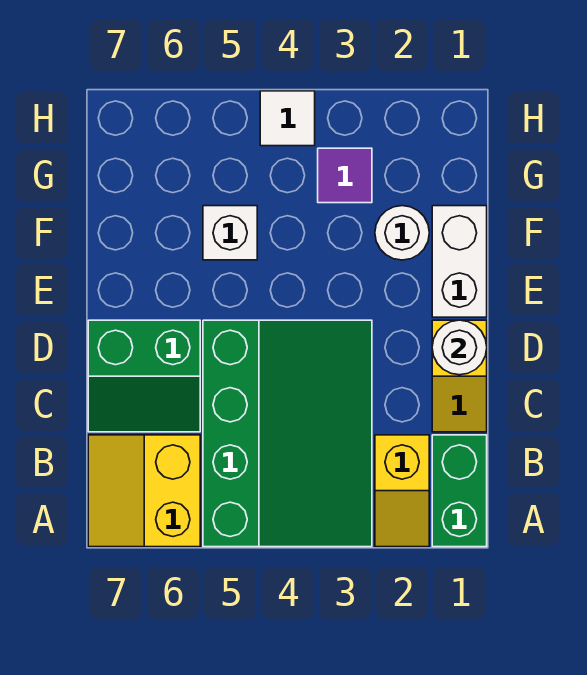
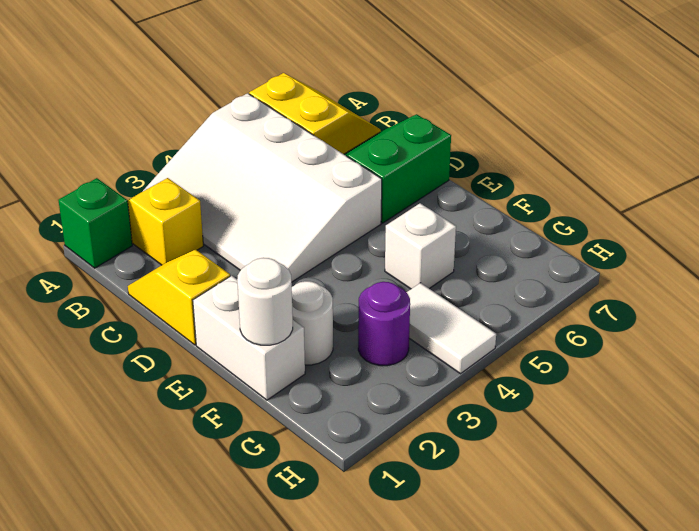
green 1x2 brick [432,435,487,547] -> green 1x1 brick [58,178,132,268]
green 3x4 slope [203,320,372,547] -> white 3x4 slope [142,93,382,282]
white 1x1 round brick [432,320,487,375] -> white 1x1 round brick moved to [237,258,293,345]
purple 1x1 tile [318,148,372,203] -> purple 1x1 round brick [358,282,410,366]
white 1x1 tile [260,91,315,146] -> white 1x2 tile [406,283,496,374]

